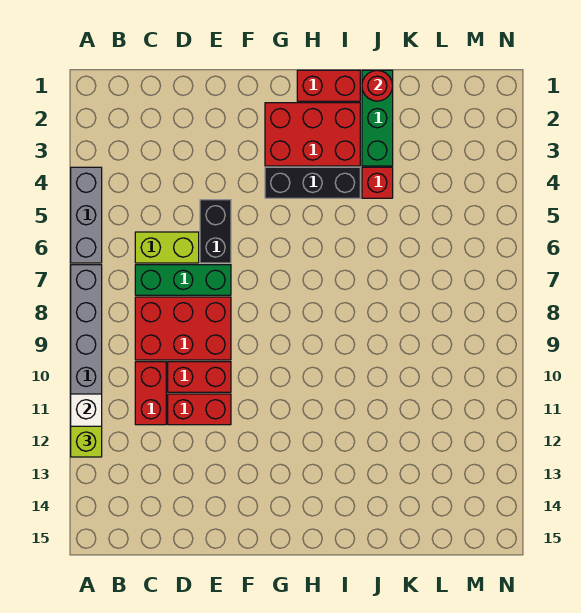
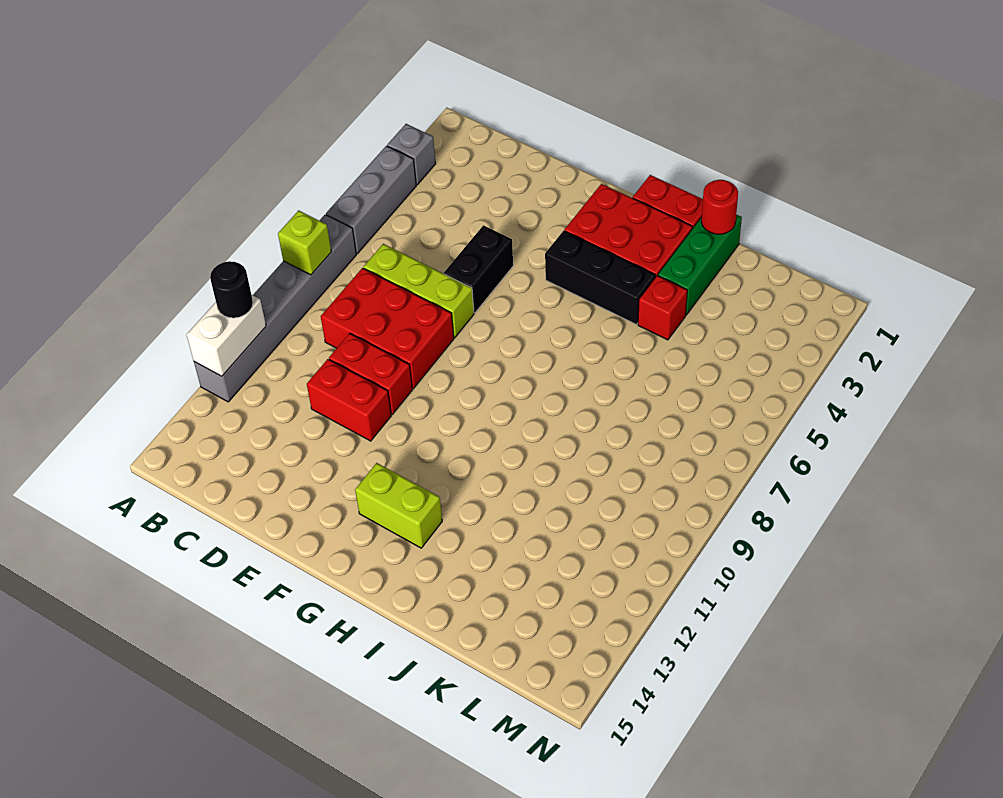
none -> grey 1x1 brick [387,124,436,185]
none -> black 1x1 round brick [210,261,253,318]
lime 1x1 brick [71,426,102,457] -> lime 1x1 brick moved to [278,210,331,275]
lime 1x2 brick [135,232,199,263] -> lime 1x2 brick moved to [355,463,442,548]
green 1x3 brick [135,265,231,295] -> lime 1x3 brick [363,244,474,338]
red 1x2 brick [135,362,166,425] -> none

